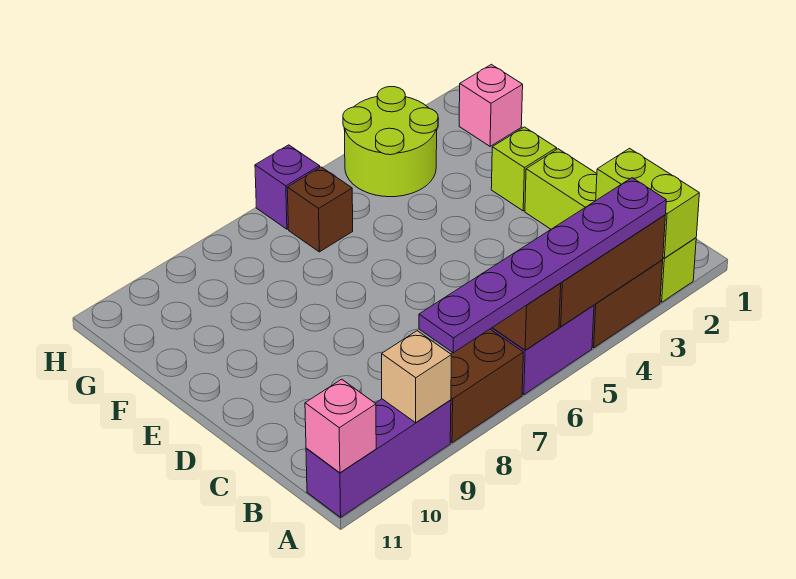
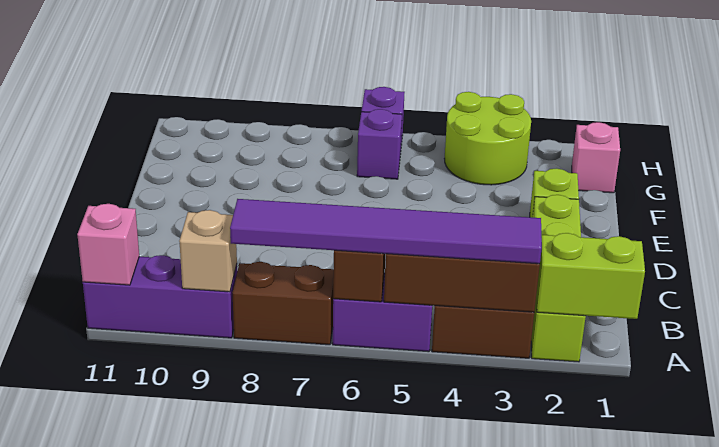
lime 1x2 brick [596,148,699,258] -> lime 1x2 brick turned to [536,233,645,319]
purple 1x6 plate [419,178,666,353] -> purple 1x6 tile [230,199,542,264]
brown 1x1 brick [287,167,353,252] -> purple 1x1 brick [357,109,402,179]

